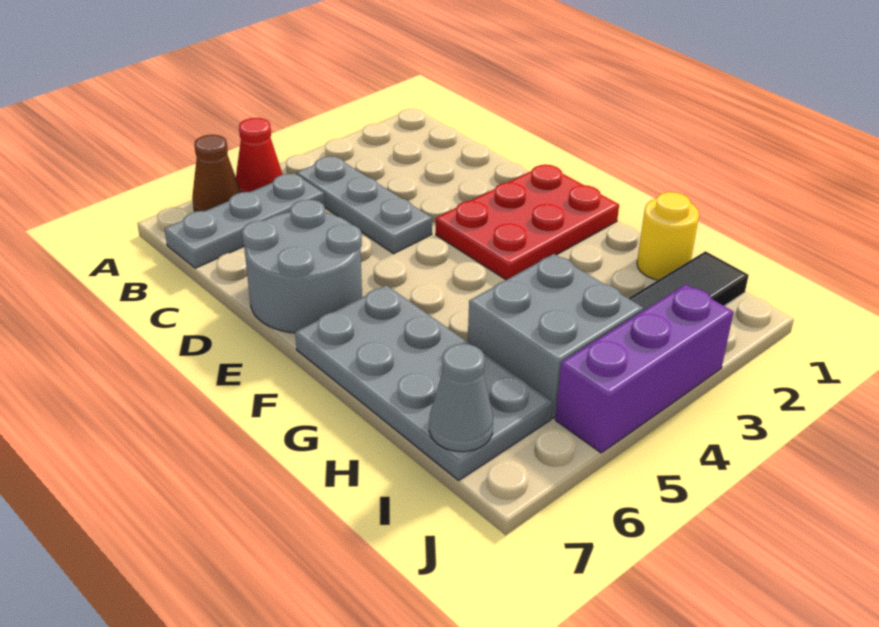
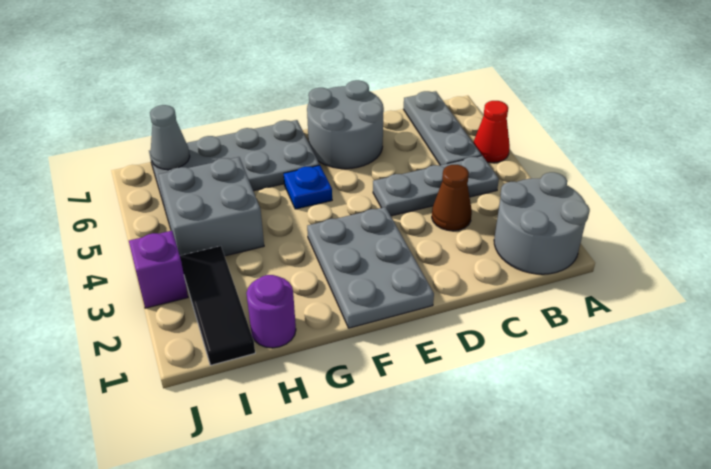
none -> grey 2x2 round brick [494,172,590,274]
brown 1x1 cone [192,135,241,212] -> brown 1x1 cone moved to [432,165,472,231]
red 2x3 plate [436,165,619,280] -> grey 2x3 plate [307,207,434,328]
none -> blue 1x1 plate [284,165,332,209]
yellow 1x1 round brick [637,192,699,280] -> purple 1x1 round brick [246,275,296,348]
purple 1x3 brick [555,285,734,453] -> purple 1x1 brick [129,231,188,308]

